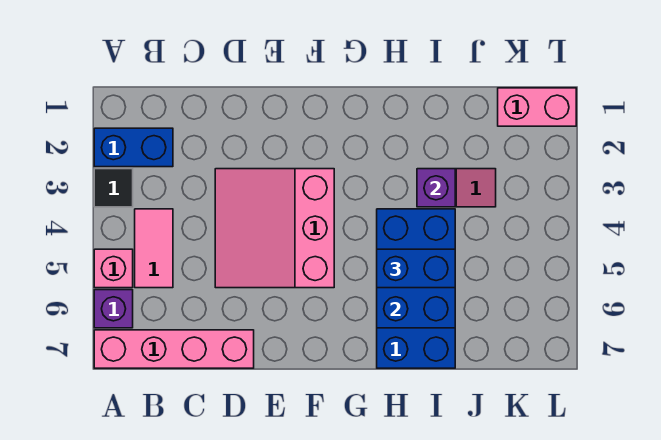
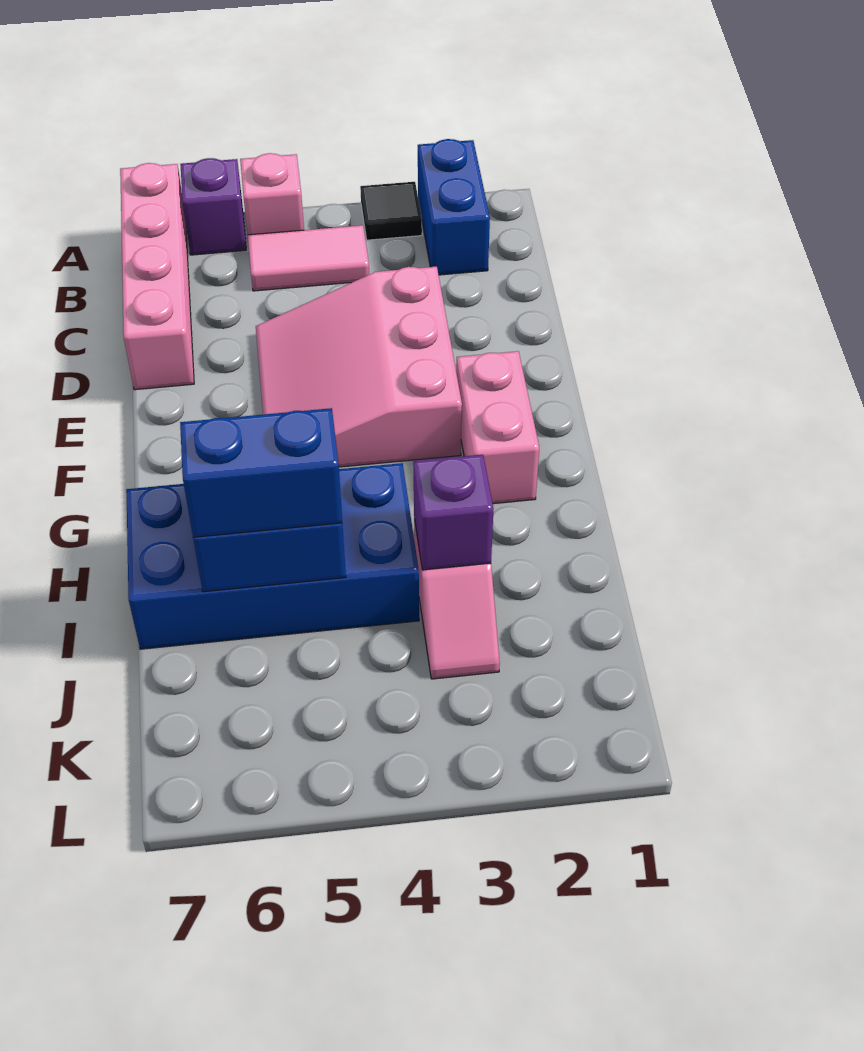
pink 3x3 slope [215,169,334,288] -> pink 3x3 slope turned to [256,267,462,467]
blue 1x2 brick [377,249,455,288] -> blue 1x2 brick turned to [180,408,342,537]
pink 1x2 brick [498,88,576,126] -> pink 1x2 brick moved to [456,351,539,504]

